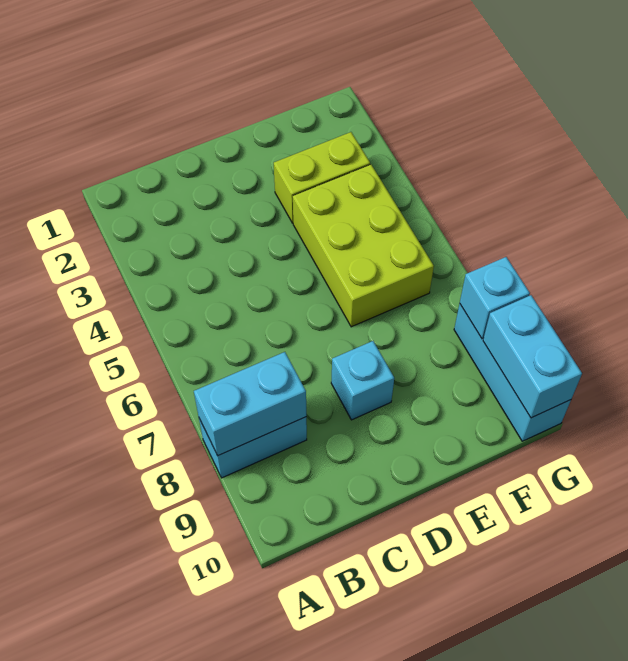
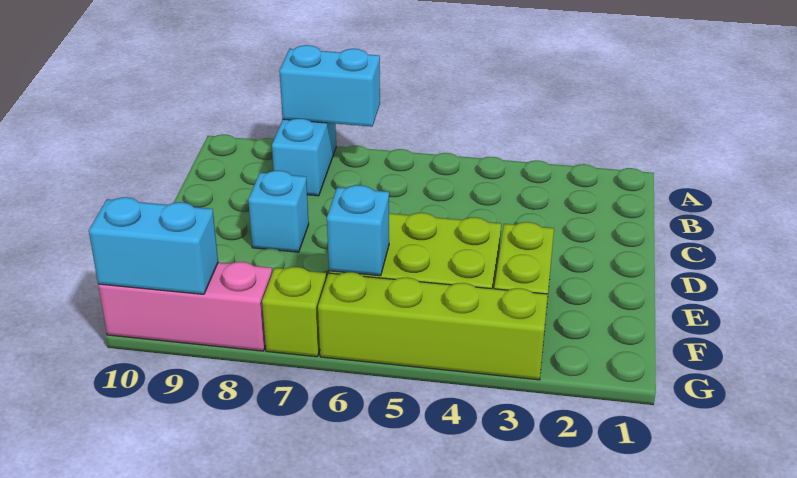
cyan 1x2 brick [194,352,306,456] -> cyan 1x2 brick turned to [279,45,380,127]
none -> lime 1x4 brick [318,272,548,380]
none -> lime 1x1 brick [262,267,326,357]
cyan 1x3 brick [454,304,571,441] -> pink 1x3 brick [98,262,272,351]
cyan 1x1 brick [460,257,530,339] -> cyan 1x1 brick moved to [327,185,389,276]

